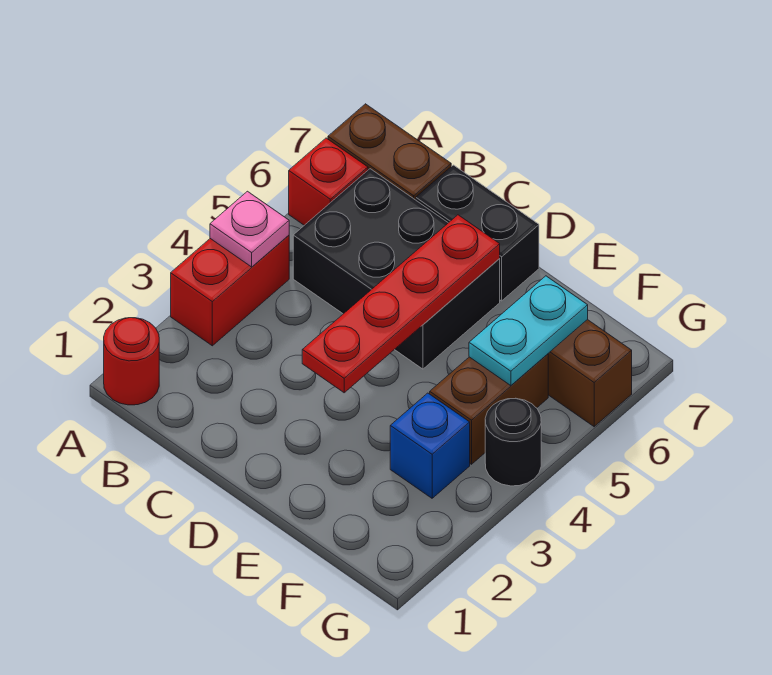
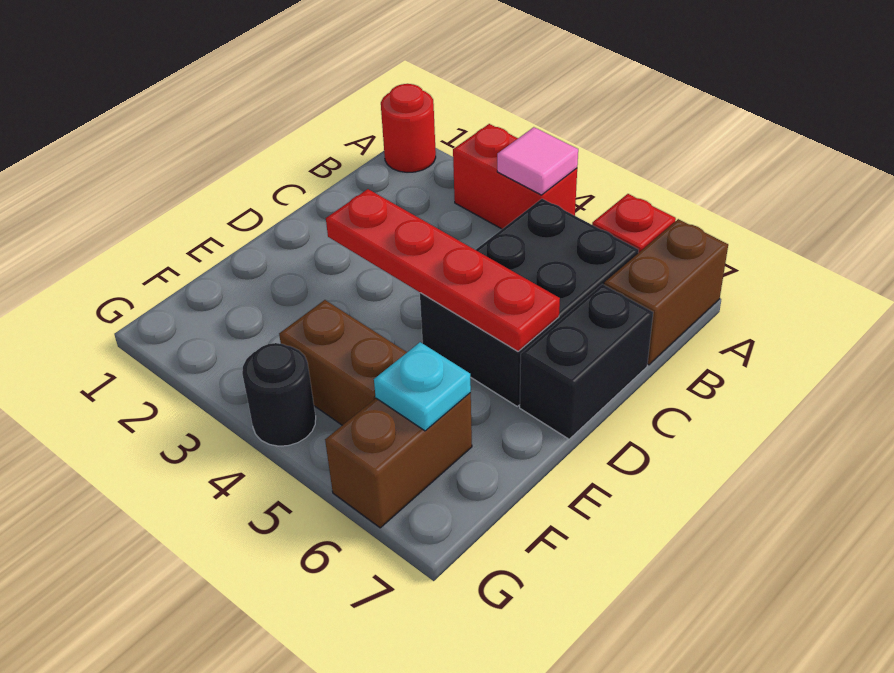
pink 1x1 plate [210,191,289,267] -> pink 1x1 tile [497,127,578,195]
blue 1x1 brick [390,393,470,498] -> none
cyan 1x2 plate [469,276,588,386] -> cyan 1x1 plate [374,342,471,431]

